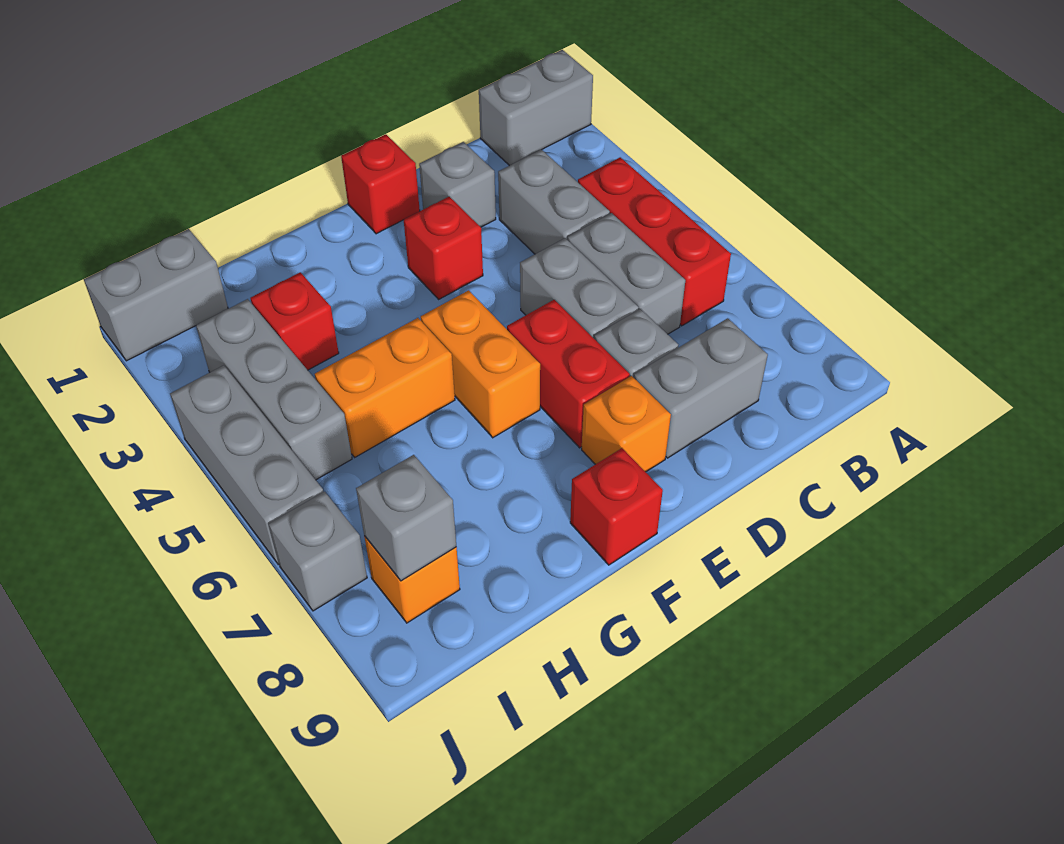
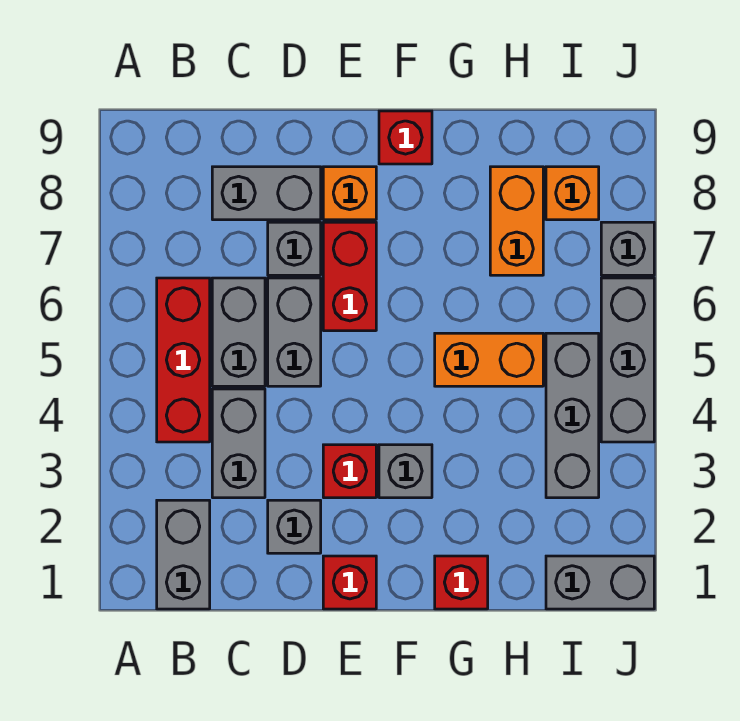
grey 1x2 brick [479,50,593,166] -> grey 1x2 brick turned to [157,500,210,609]
orange 1x2 brick [421,290,540,438] -> orange 1x2 brick moved to [490,167,543,275]
red 1x1 brick [250,272,339,370] -> red 1x1 brick moved to [435,556,488,609]
grey 1x1 brick [356,455,456,581] -> grey 1x1 brick moved to [379,445,432,498]

